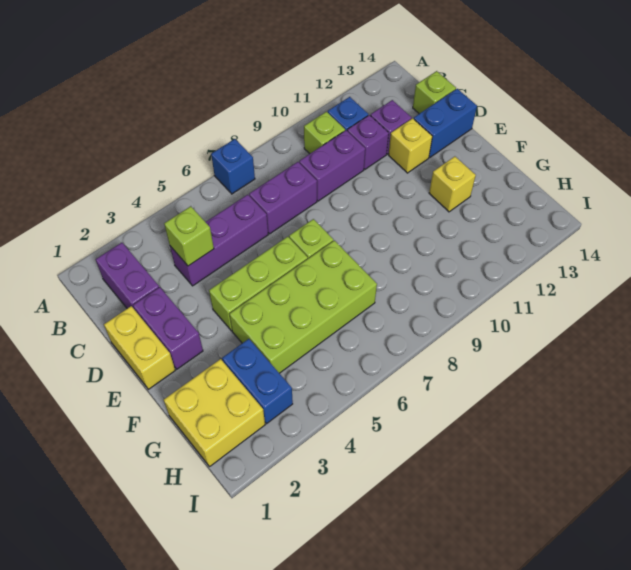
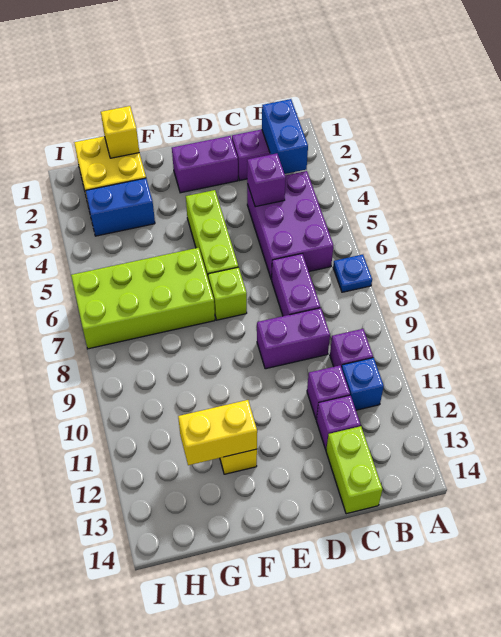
blue 1x1 brick [211,139,255,194] -> blue 1x1 plate [333,255,372,292]
lime 1x1 brick [304,112,345,154] -> purple 1x1 brick [330,329,373,368]
purple 1x3 brick [170,195,268,286] -> purple 2x3 brick [247,171,333,279]
lime 1x1 brick [164,206,214,266] -> purple 1x1 brick [247,153,286,207]
purple 1x2 brick [299,130,365,201] -> purple 1x2 brick turned to [257,308,330,369]
lime 1x1 brick [413,71,456,114] -> lime 1x2 brick [326,426,382,514]
yellow 1x2 brick [104,306,175,389] -> yellow 1x2 brick moved to [178,400,257,465]
yellow 1x1 brick [388,118,432,173] -> yellow 1x1 brick moved to [101,106,139,158]
blue 1x2 brick [414,89,477,158] -> blue 1x2 brick moved to [262,99,308,174]
lime 2x4 brick [229,240,377,373] -> lime 2x4 brick turned to [71,248,215,349]

